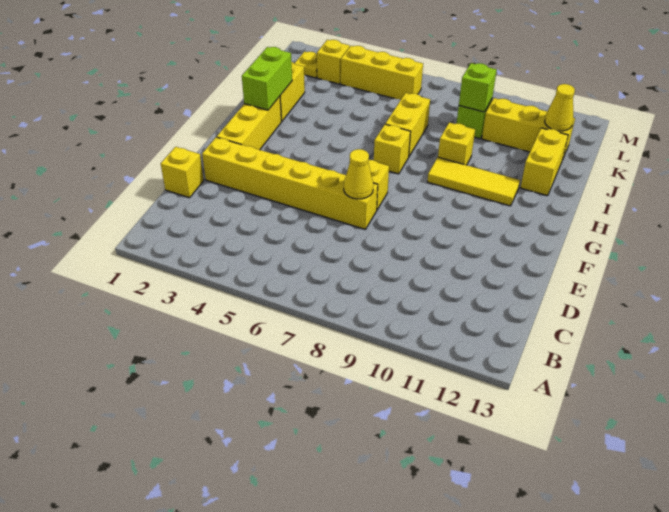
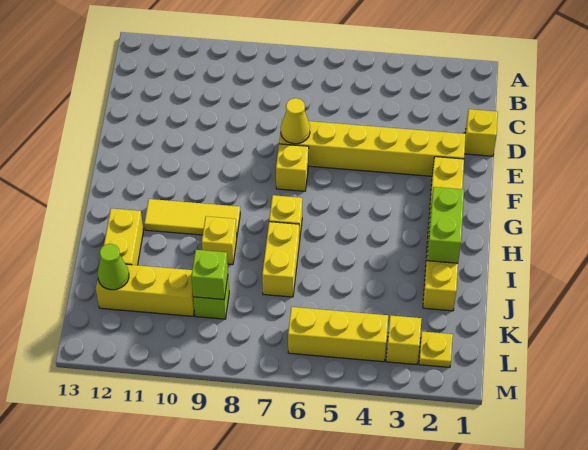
yellow 1x1 cone [545,84,575,131] -> lime 1x1 cone [98,244,129,290]

